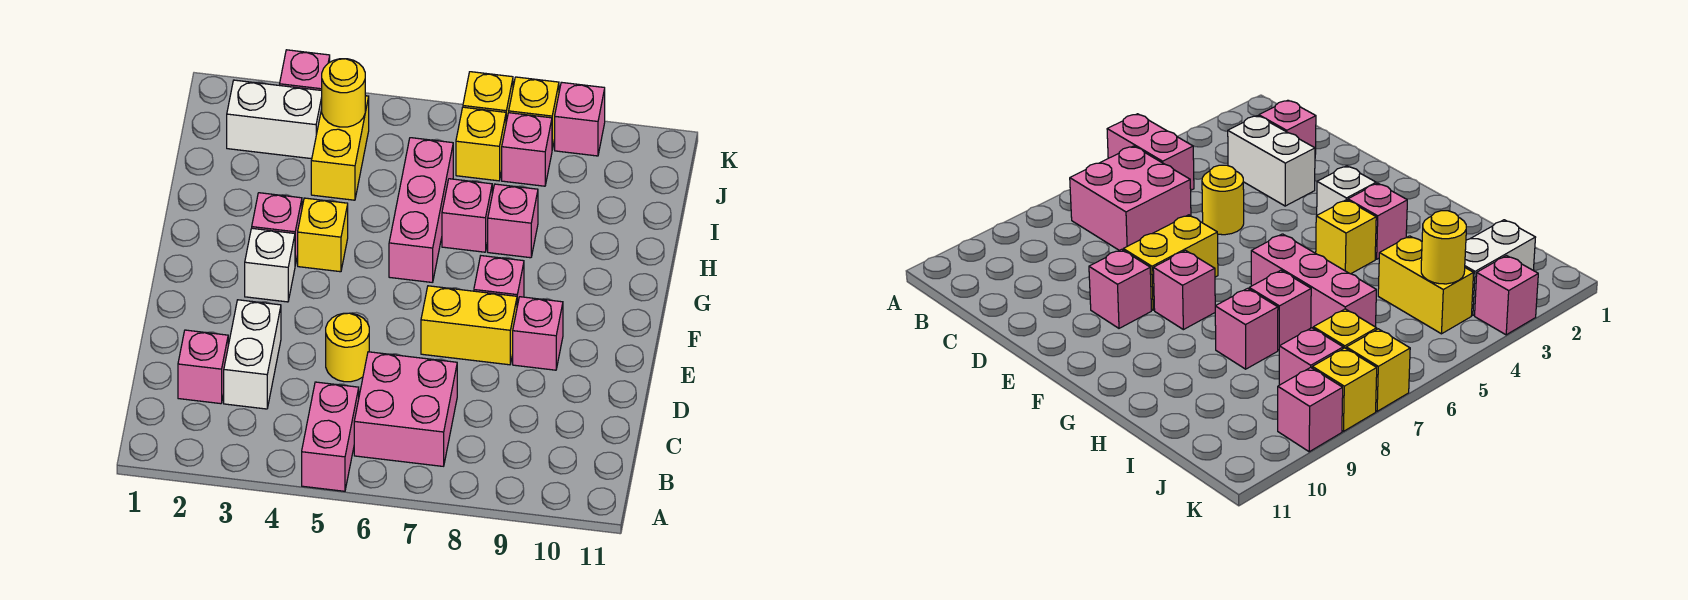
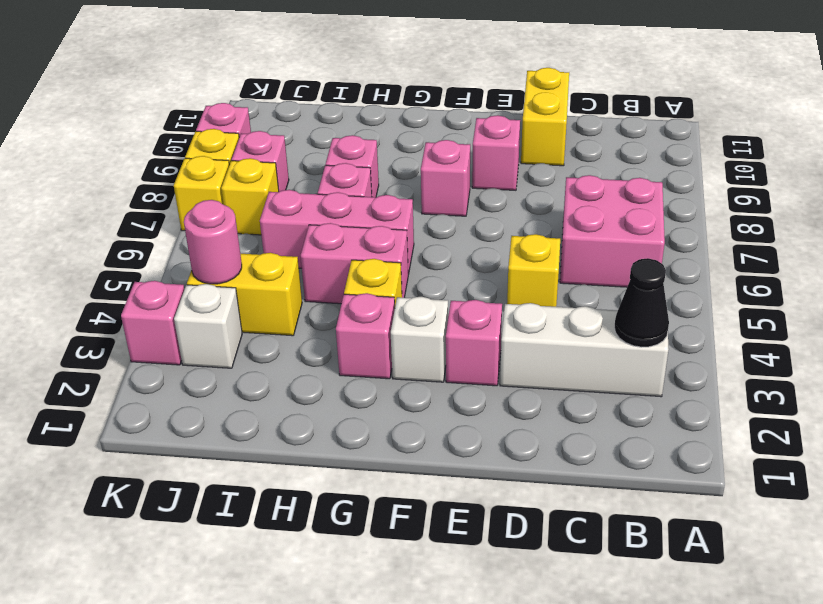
pink 1x2 brick [302,382,359,491] -> pink 1x2 brick moved to [301,223,408,304]
none -> black 1x1 cone [614,258,669,347]
pink 1x1 brick [178,330,228,404] -> pink 1x1 brick moved to [446,300,502,386]
white 1x2 brick [224,300,281,409] -> white 1x3 brick [500,303,668,397]
yellow 1x1 round brick [326,313,369,382] -> yellow 1x1 brick [507,234,560,307]
yellow 1x2 brick [421,286,517,365] -> yellow 1x2 brick moved to [521,68,569,166]
white 1x2 brick [227,80,322,159] -> white 1x1 brick [174,284,242,368]
yellow 1x1 round brick [322,59,365,127] -> pink 1x1 round brick [184,200,242,284]

